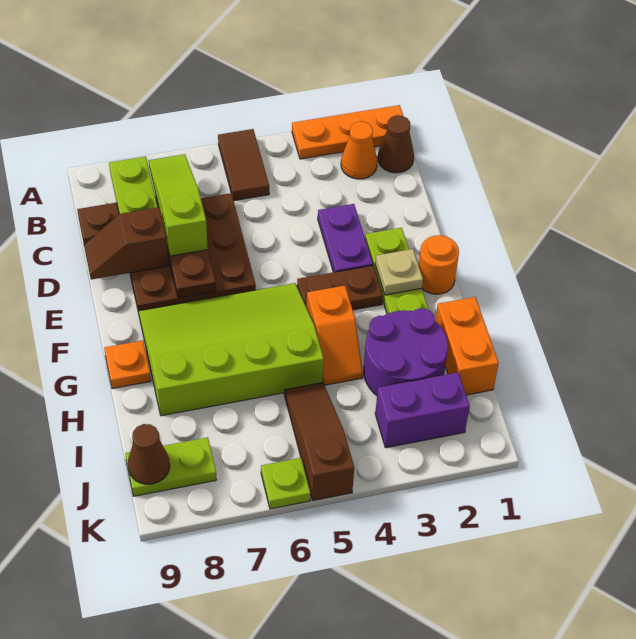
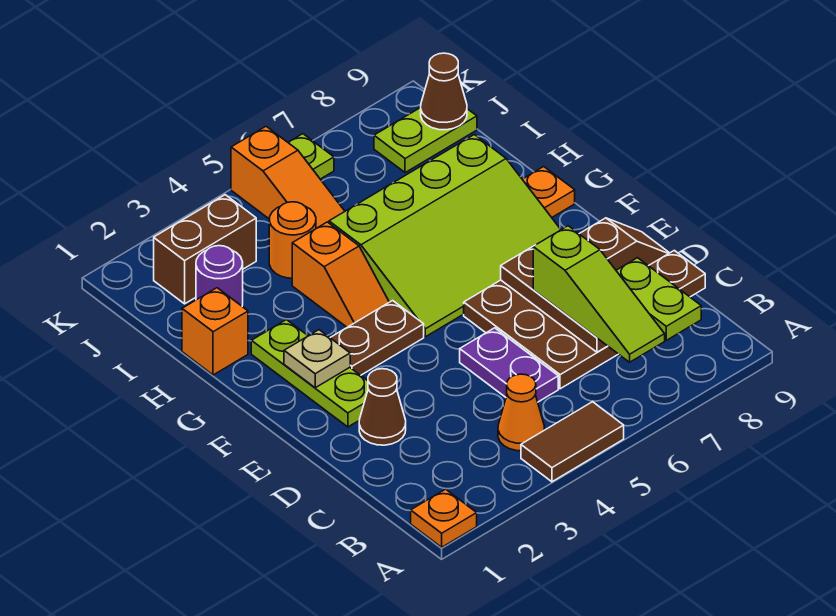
orange 1x3 plate [292,105,403,159] -> orange 1x1 plate [411,489,477,547]
brown 1x2 tile [218,129,269,201] -> brown 1x2 tile turned to [521,402,624,482]
brown 1x1 cone [378,115,414,173] -> brown 1x1 cone moved to [359,369,406,445]
orange 1x1 cone [341,122,377,179] -> orange 1x1 cone moved to [498,374,545,451]
purple 1x2 plate [318,204,373,272] -> purple 1x2 plate moved to [460,328,558,402]
orange 1x1 round brick [419,235,459,294] -> orange 1x1 round brick moved to [269,202,316,278]
orange 1x2 slope [306,286,363,385] -> orange 1x2 slope turned to [292,222,389,327]
orange 1x2 brick [435,297,499,395] -> orange 1x1 brick [182,288,248,375]
purple 2x2 round brick [364,308,448,396] -> purple 1x1 round brick [196,246,243,306]
brown 1x3 slope [284,383,354,501] -> orange 1x3 slope [231,126,345,228]
purple 1x2 brick [375,373,470,448] -> brown 1x2 brick [154,195,256,304]

